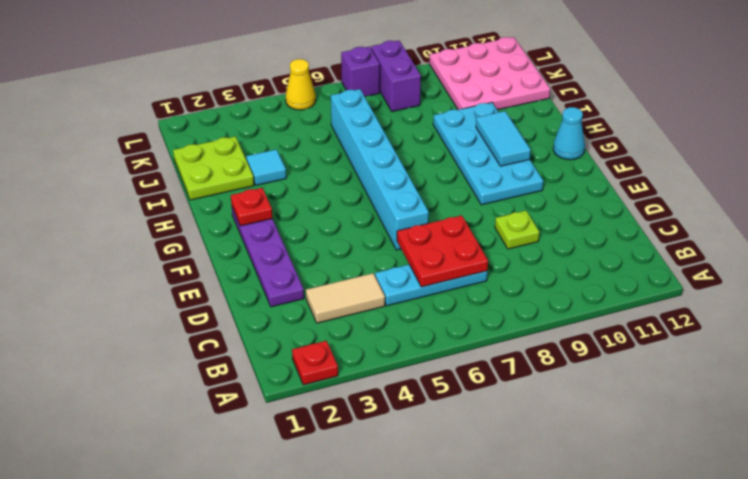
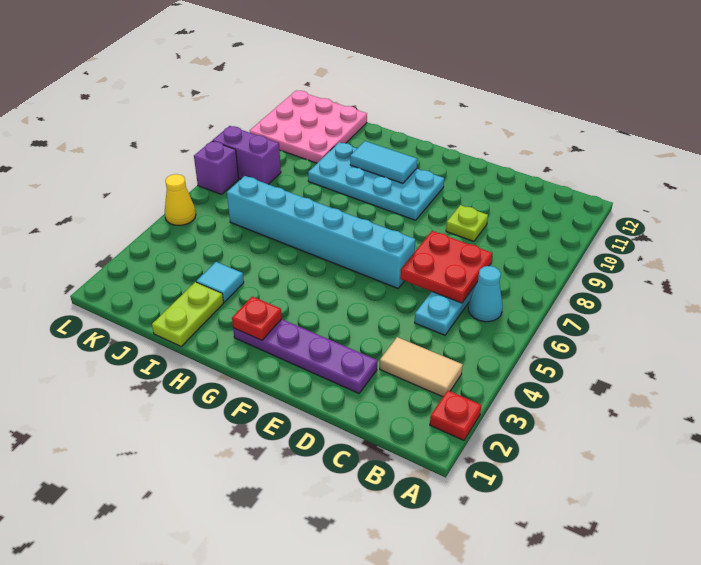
tan 1x2 tile [306,273,385,323] -> tan 1x2 tile turned to [380,337,463,397]
cyan 1x1 cone [553,107,585,160] -> cyan 1x1 cone moved to [468,266,503,322]
lime 2x2 plate [173,137,254,200] -> lime 1x2 plate [152,282,224,346]

